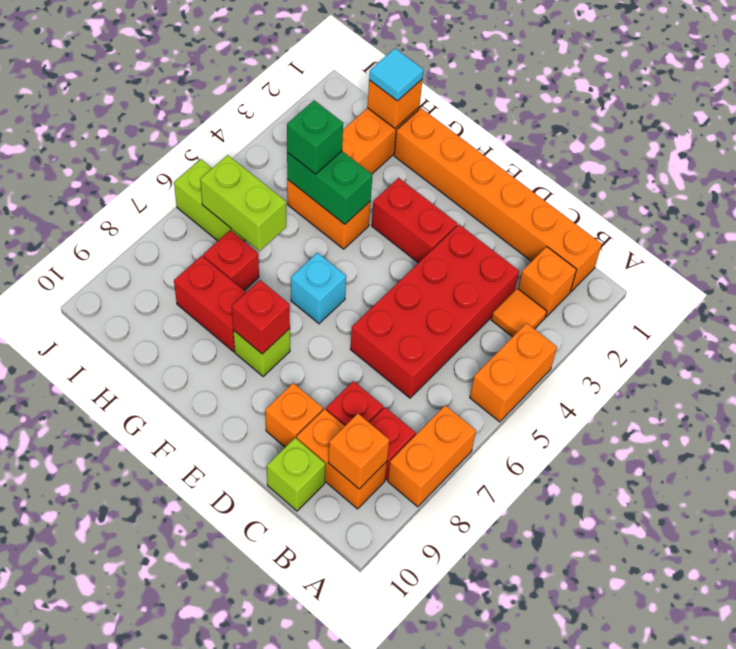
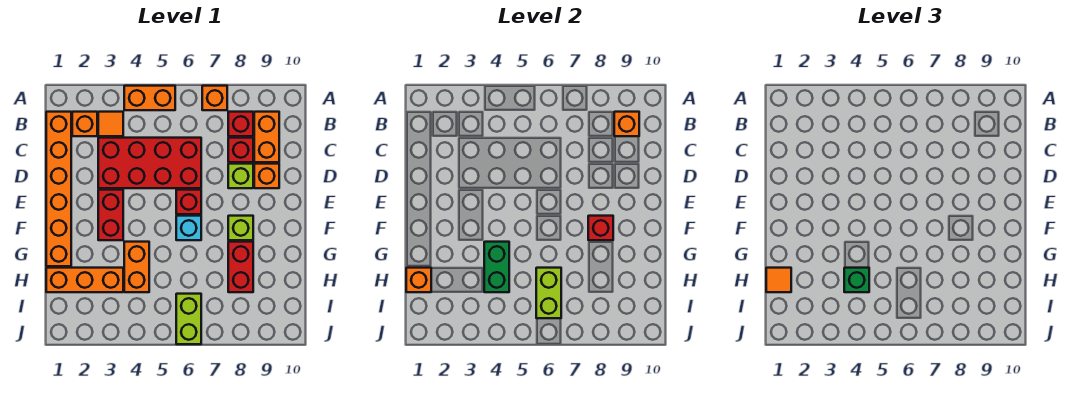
orange 1x2 brick [388,405,476,507] -> orange 1x1 brick [202,86,227,110]
lime 1x1 brick [267,438,325,511] -> lime 1x1 brick moved to [228,164,253,188]
cyan 1x1 tile [369,48,424,101] -> orange 1x1 tile [766,268,791,292]
red 1x1 brick [203,230,259,291] -> red 1x1 brick moved to [176,190,201,214]

